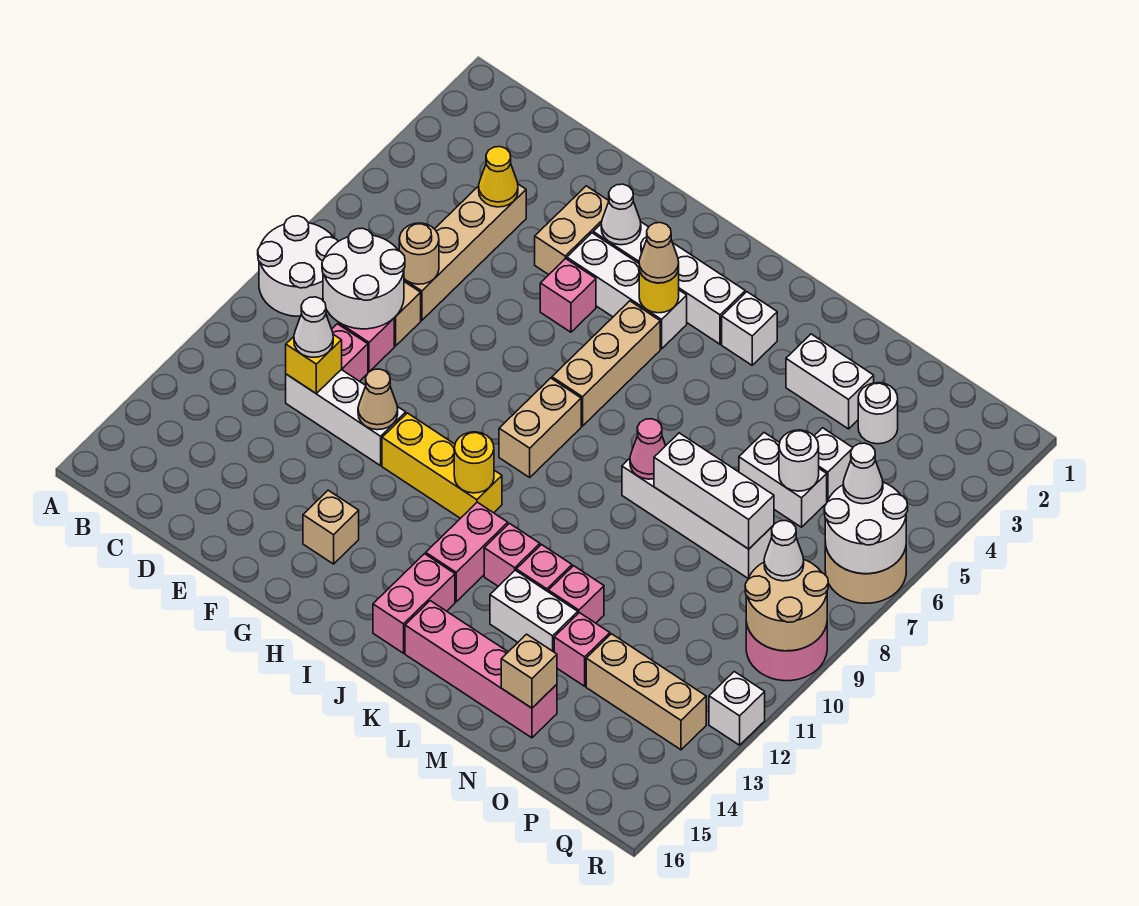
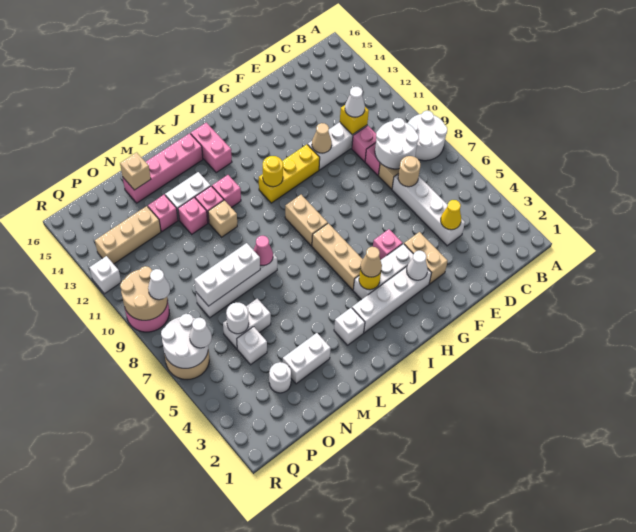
tan 1x4 brick [404,184,526,320] -> white 1x4 brick [392,174,465,246]
tan 1x1 brick [303,490,359,564] -> tan 1x1 brick moved to [208,200,237,237]
pink 1x2 brick [426,502,508,602] -> none

